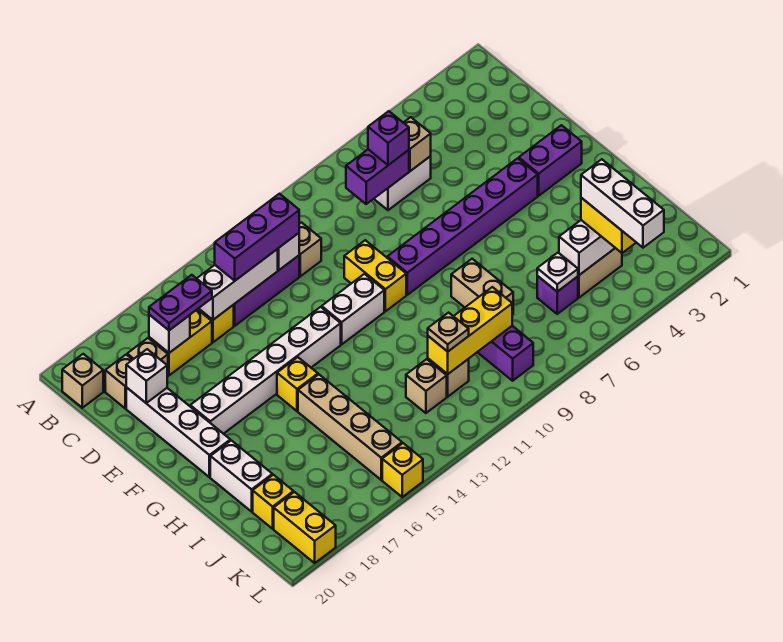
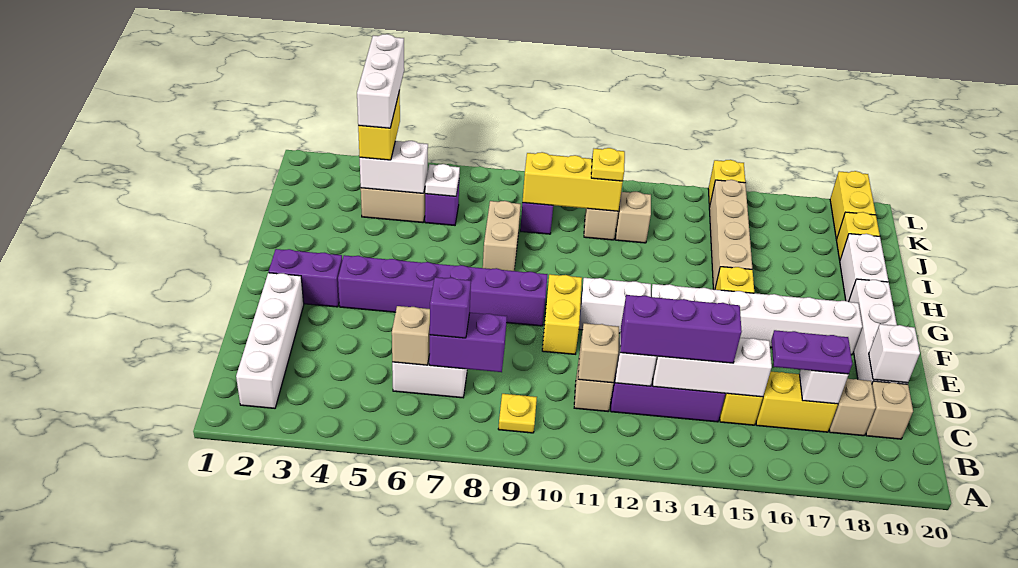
none -> white 1x4 brick [236,273,304,408]
none -> yellow 1x1 plate [498,394,537,433]
tan 1x1 brick [62,354,103,408] -> tan 1x1 brick moved to [578,323,619,383]
tan 1x1 plate [428,313,469,352] -> yellow 1x1 plate [591,148,625,181]

